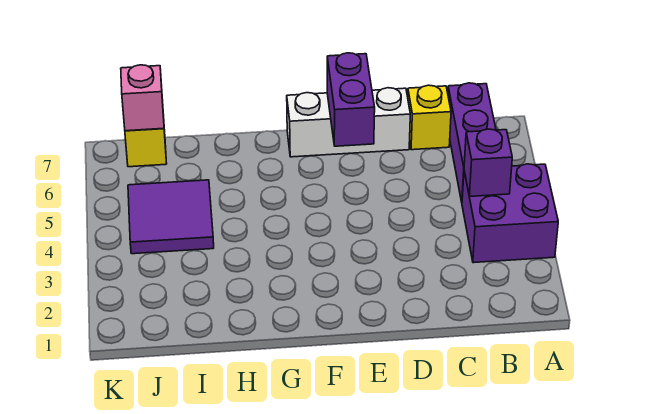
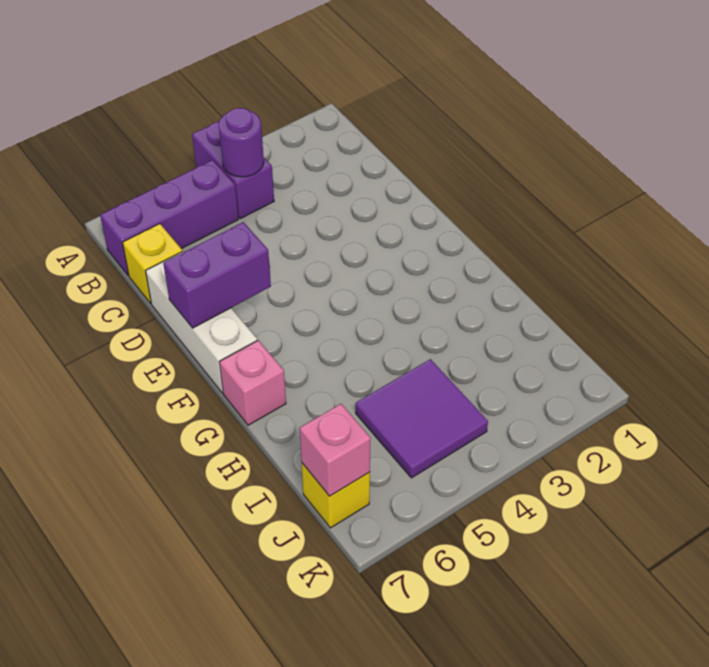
purple 2x2 brick [462,164,558,263] -> purple 1x2 brick [192,121,274,219]
purple 1x1 brick [464,129,512,197] -> purple 1x1 round brick [219,108,264,177]
none -> pink 1x1 brick [220,340,286,425]

